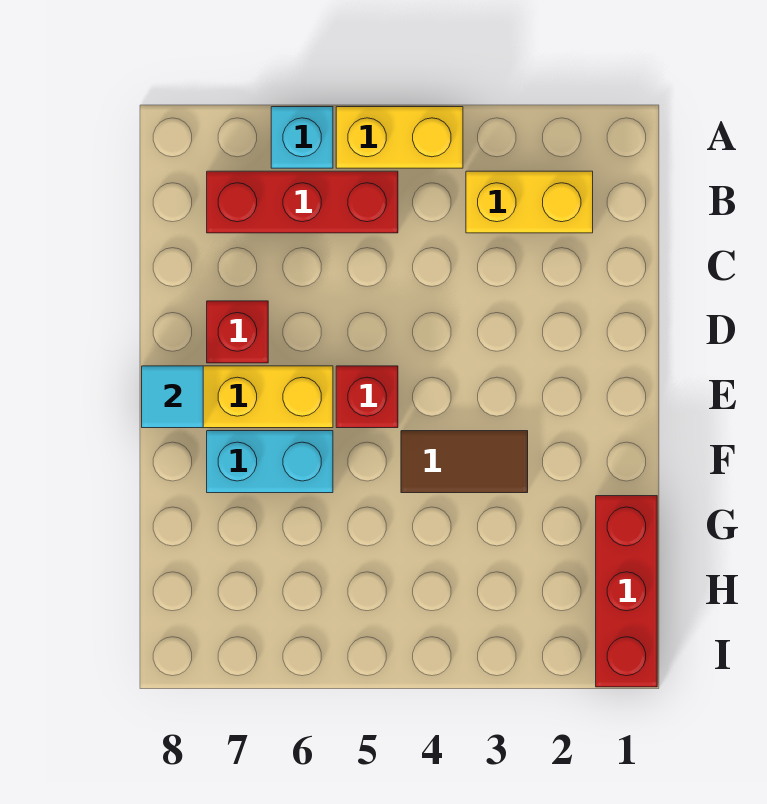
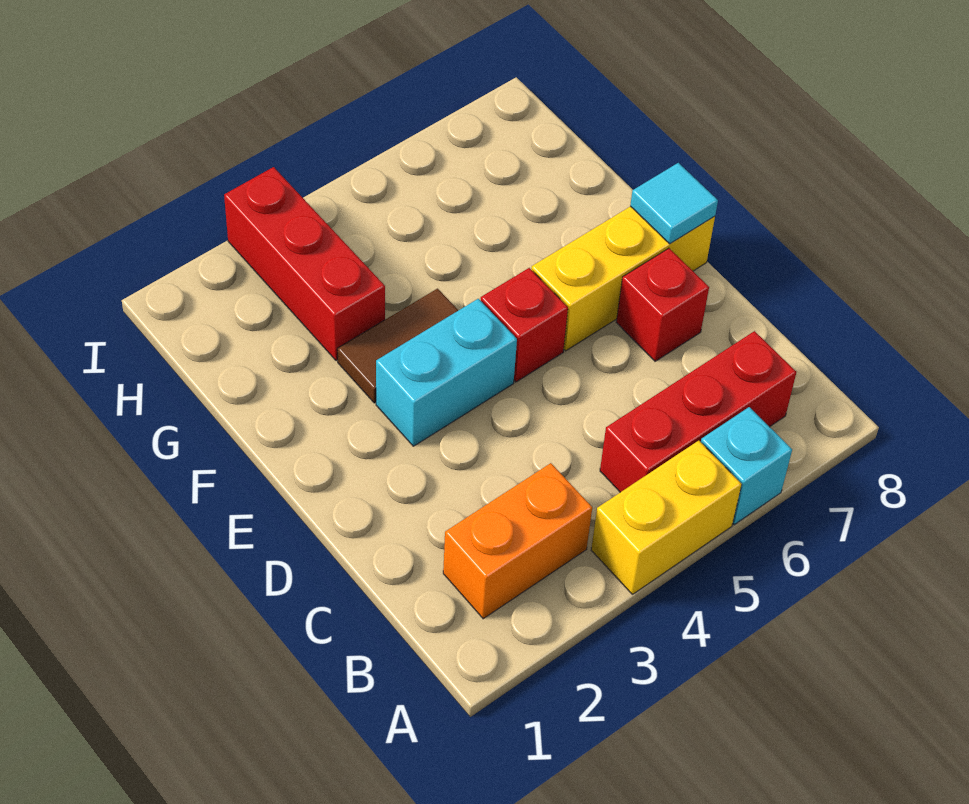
yellow 1x2 brick [466,171,593,233] -> orange 1x2 brick [443,463,592,619]
cyan 1x2 brick [207,431,333,493] -> cyan 1x2 brick moved to [376,299,517,446]
red 1x3 brick [596,496,657,687] -> red 1x3 brick moved to [224,167,385,361]

